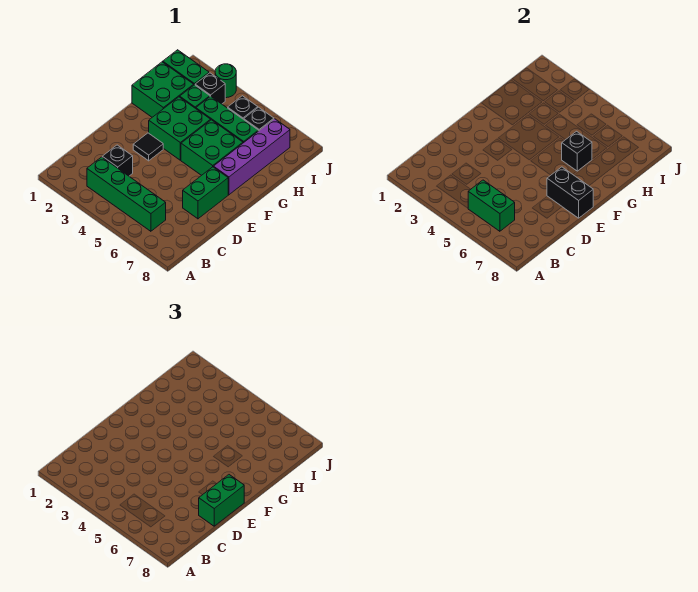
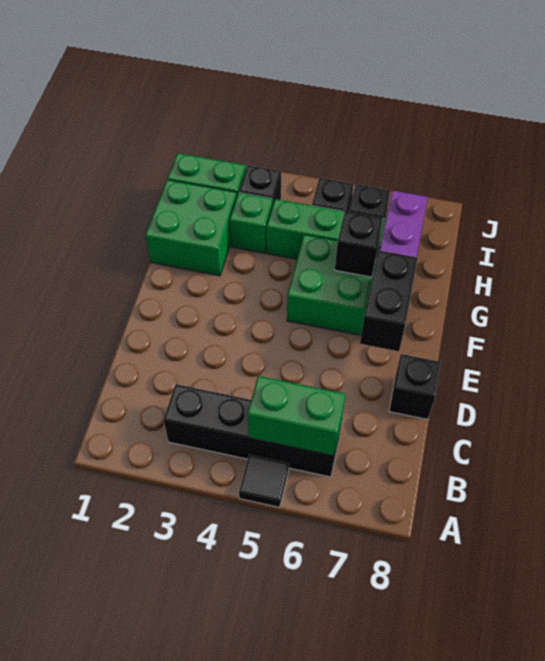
green 1x4 brick [87,157,166,231] -> black 1x4 brick [163,384,341,477]
black 1x1 brick [103,145,133,176] -> black 1x1 brick moved to [389,354,441,419]
green 1x2 brick [183,167,228,219] -> none
green 1x2 brick [199,475,244,526] -> none
black 1x1 tile [133,133,163,161] -> black 1x1 tile moved to [239,455,289,507]
black 1x2 brick [547,167,593,218] -> black 1x2 brick turned to [360,250,418,351]
green 2x2 brick [149,97,211,160] -> none
green 1x1 round brick [215,64,236,98] -> none

